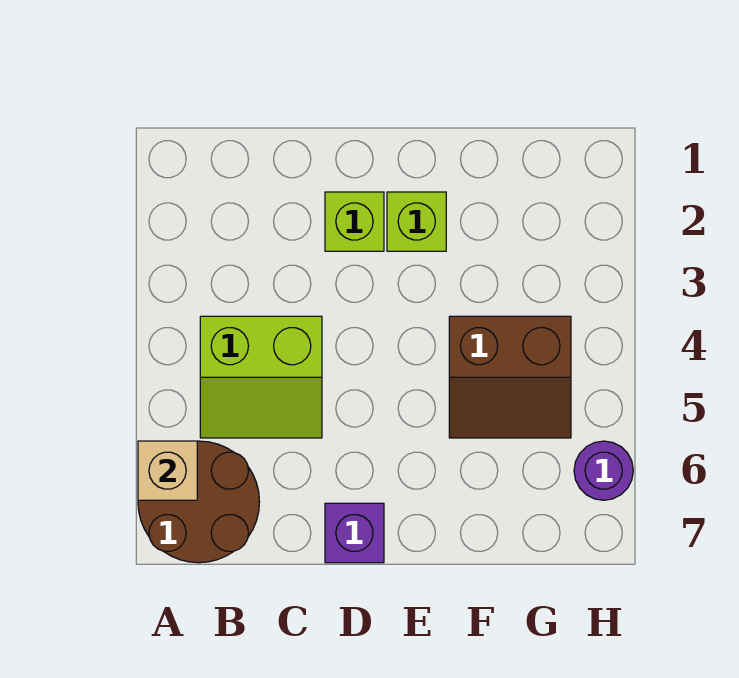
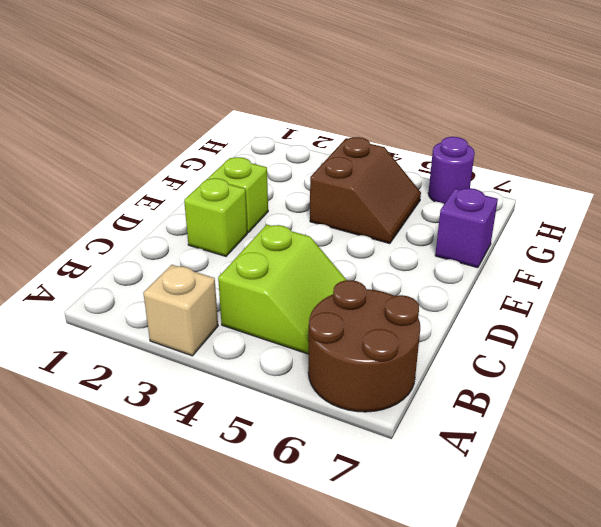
tan 1x1 brick [138,441,197,500] -> tan 1x1 brick moved to [143,265,218,356]
purple 1x1 brick [325,503,384,563] -> purple 1x1 brick moved to [435,188,498,268]

